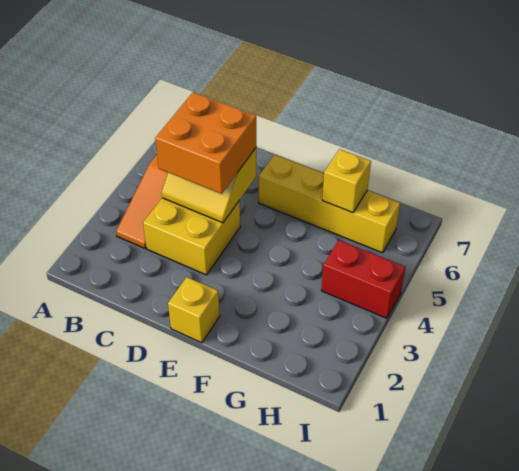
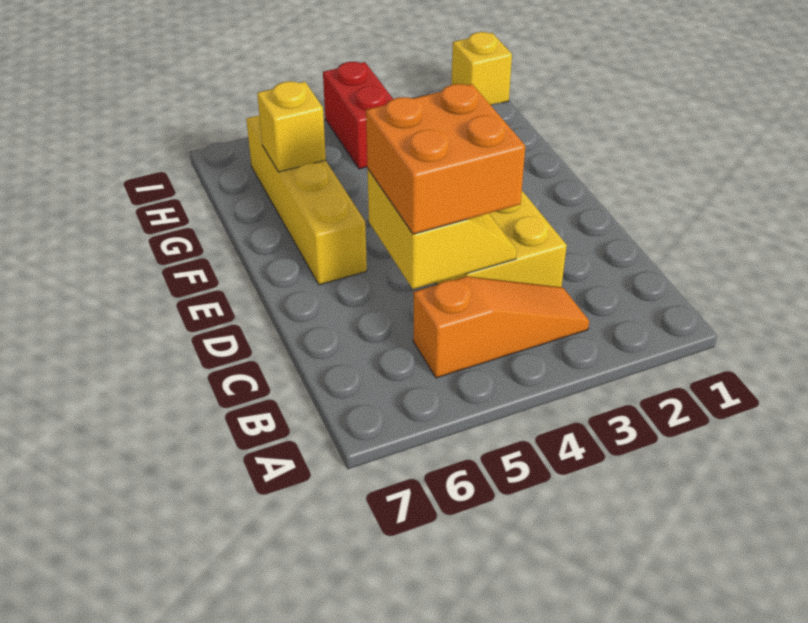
yellow 1x1 brick [168,277,220,343] -> yellow 1x1 brick moved to [451,32,512,105]

